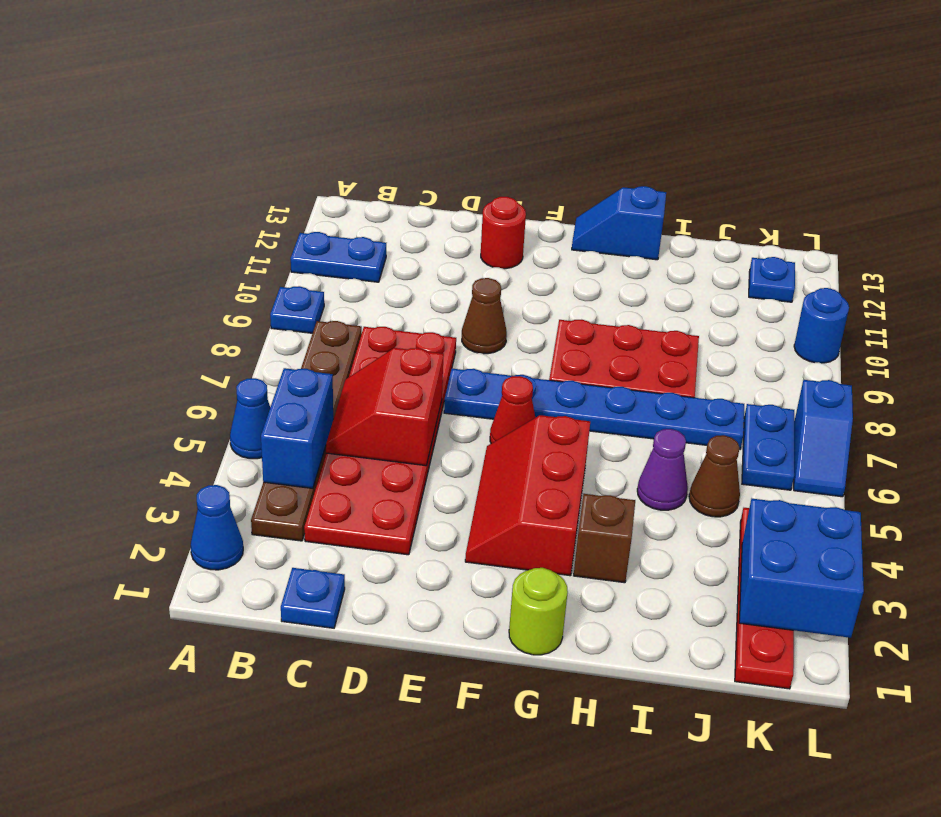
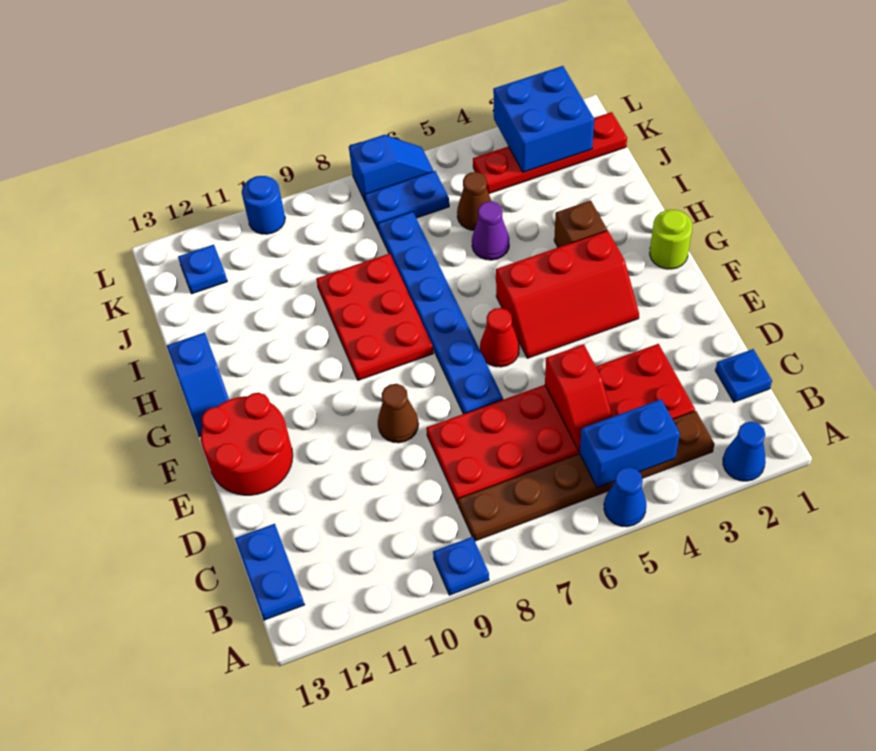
blue 1x2 plate [291,232,386,282] -> blue 1x2 plate moved to [235,524,304,620]
red 2x2 slope [326,348,444,466] -> red 1x2 slope [545,344,613,452]
red 1x1 round brick [481,197,526,269] -> red 2x2 round brick [201,393,293,495]

